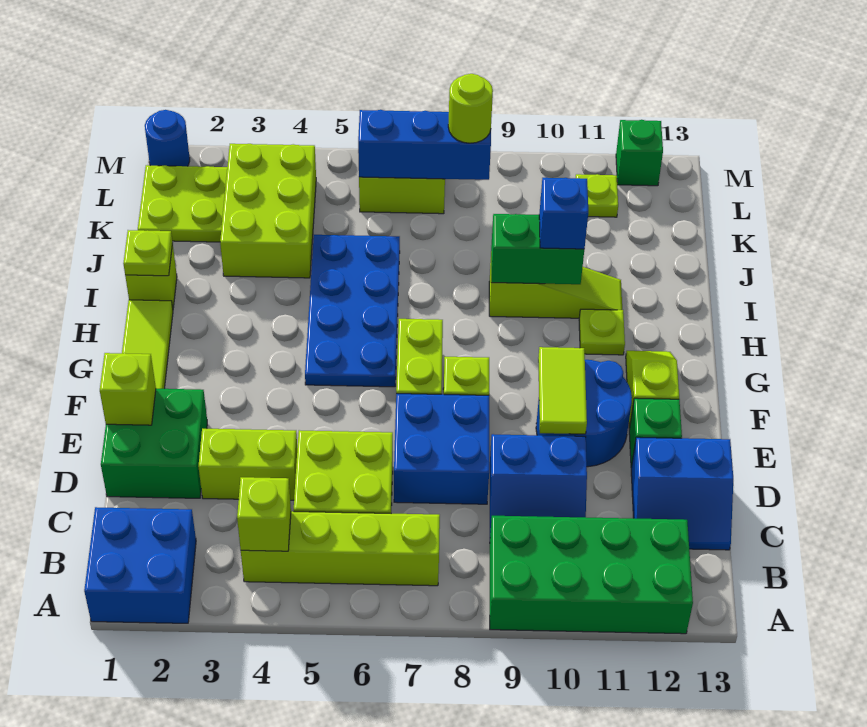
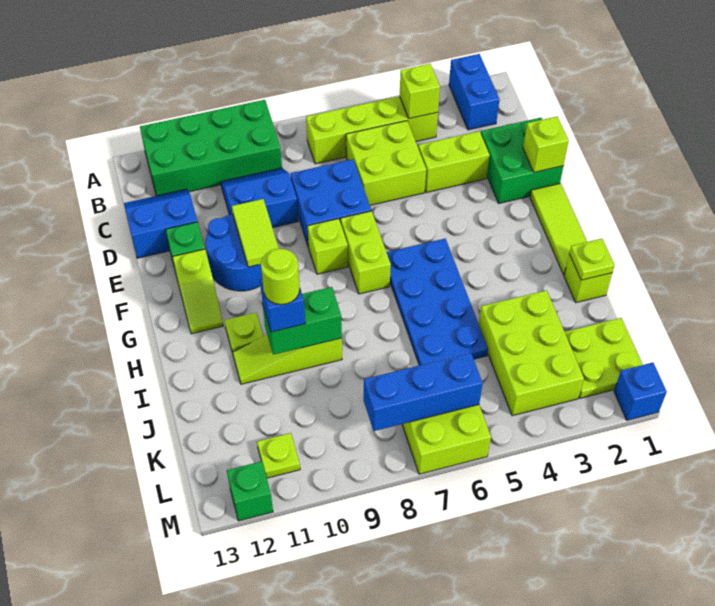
blue 2x2 brick [84,507,196,623] -> blue 1x2 brick [449,54,499,130]
lime 1x1 round brick [448,74,493,143] -> lime 1x1 round brick moved to [261,248,300,305]
blue 1x1 round brick [145,110,190,166] -> blue 1x1 brick [614,363,667,420]

